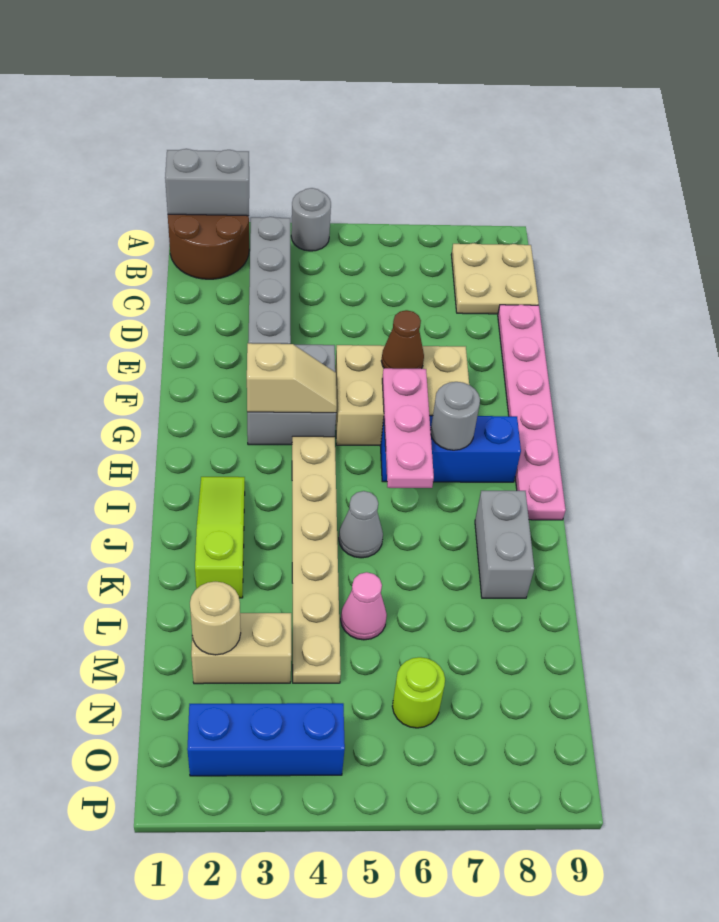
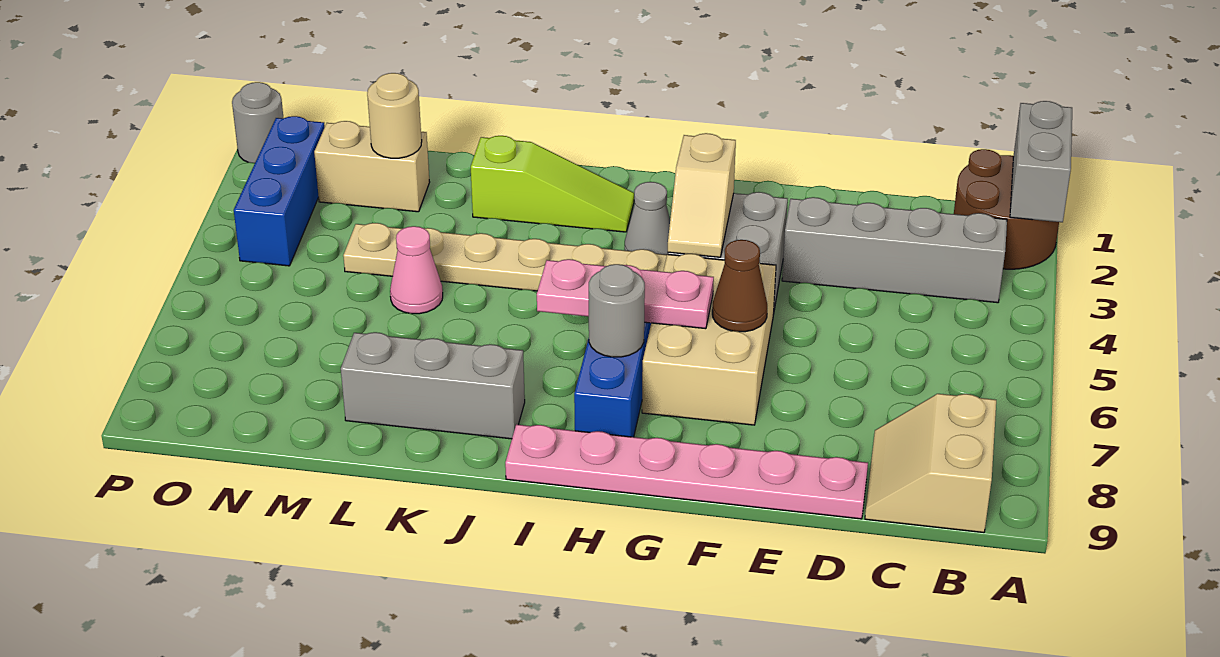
grey 1x1 round brick [291,188,331,251] -> grey 1x1 round brick moved to [232,82,283,163]
tan 2x2 plate [451,243,539,314] -> tan 2x2 slope [865,394,996,532]
grey 1x1 cone [339,491,383,558] -> grey 1x1 cone moved to [625,182,670,255]
grey 1x2 brick [475,491,534,598] -> grey 1x3 brick [341,332,525,439]
tan 1x2 brick [191,613,291,684] -> tan 1x2 brick turned to [314,121,430,212]
lime 1x1 round brick [392,657,445,728] -> none

